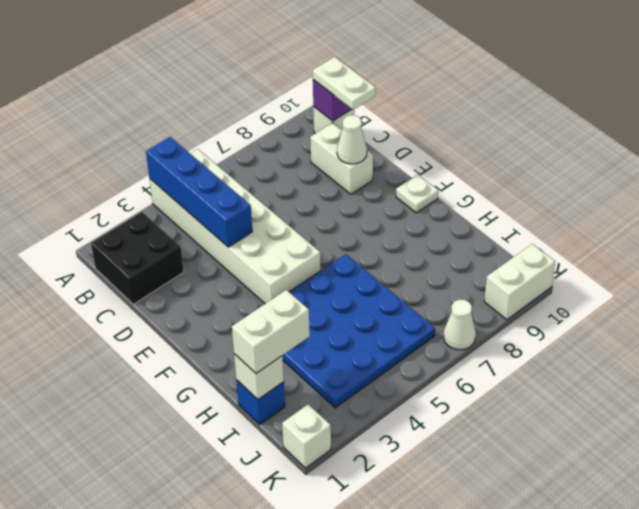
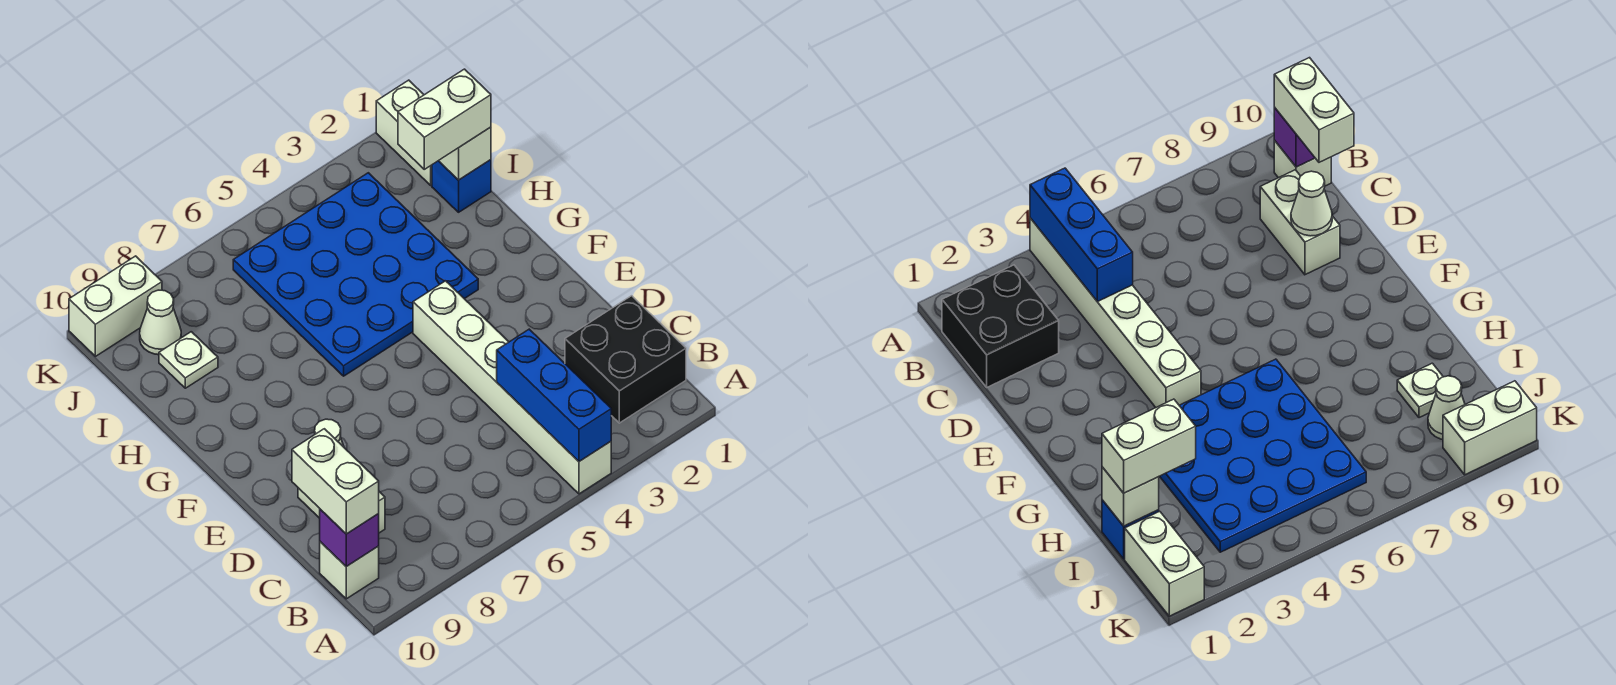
white 2x6 brick [149,149,321,304] -> white 1x6 brick [413,281,611,494]
blue 1x4 brick [146,137,252,247] -> blue 1x3 brick [497,329,611,461]
white 1x2 plate [313,57,376,110] -> white 1x2 brick [292,429,379,534]
white 1x1 plate [396,175,438,213] -> white 1x1 plate moved to [159,332,218,388]
white 1x1 brick [282,405,331,468] -> white 1x2 brick [376,80,432,185]
white 1x1 cone [444,300,476,350] -> white 1x1 cone moved to [140,290,181,355]

